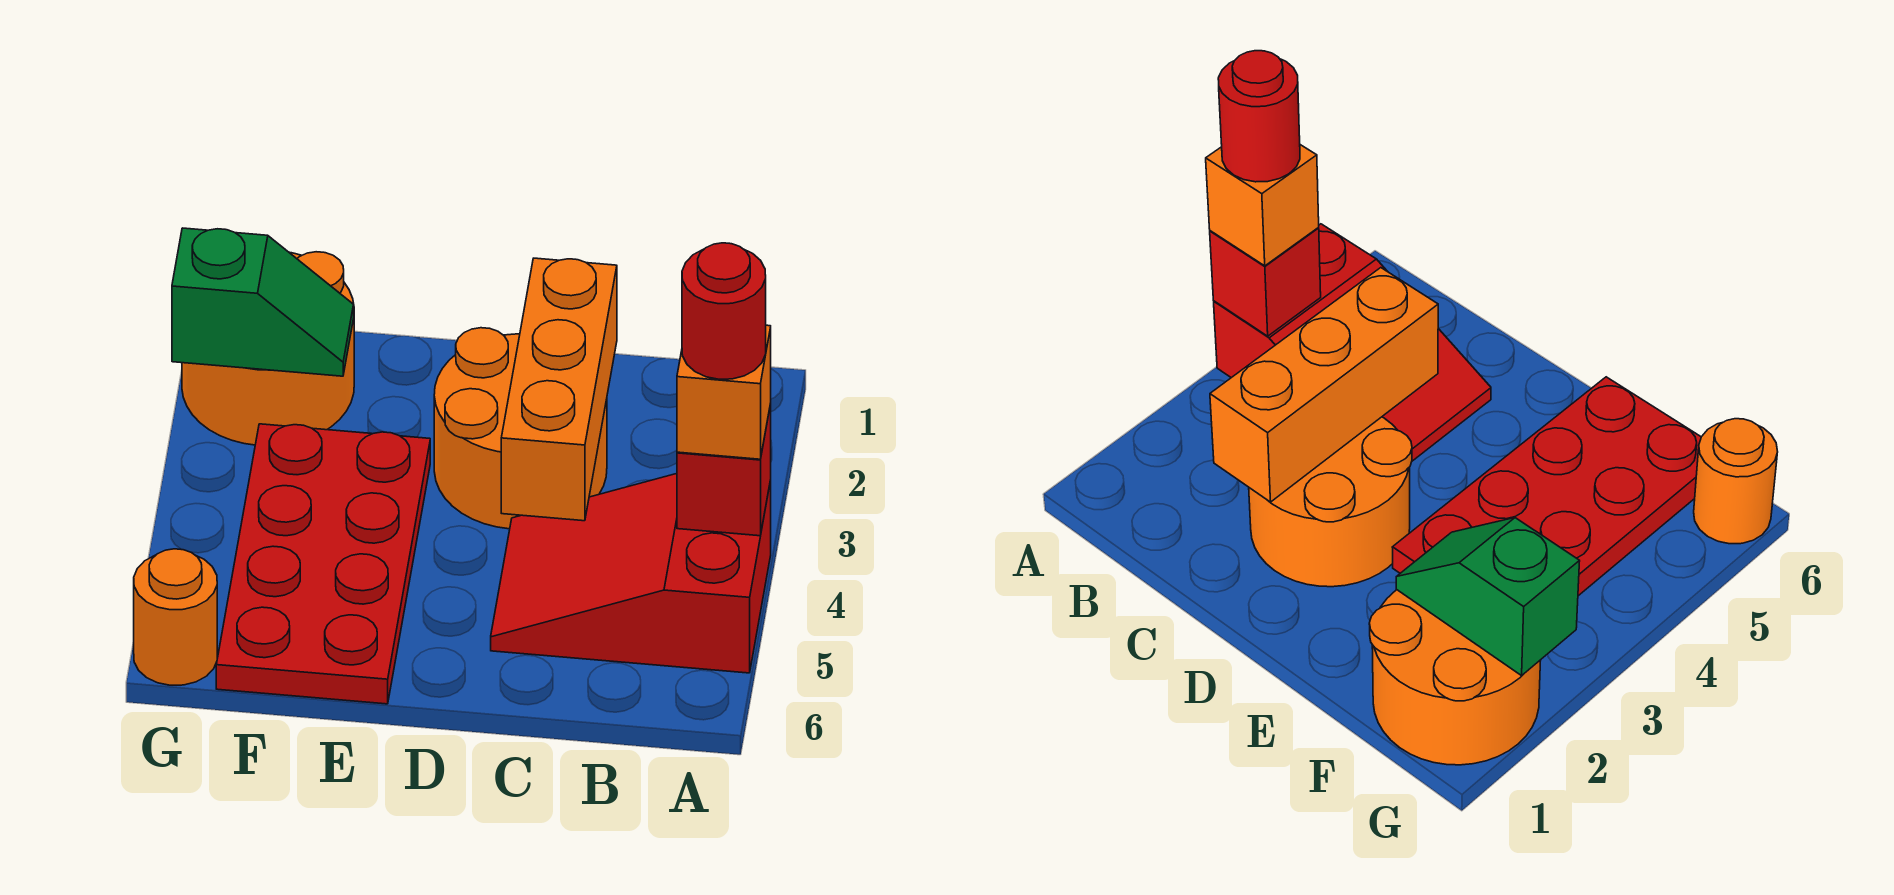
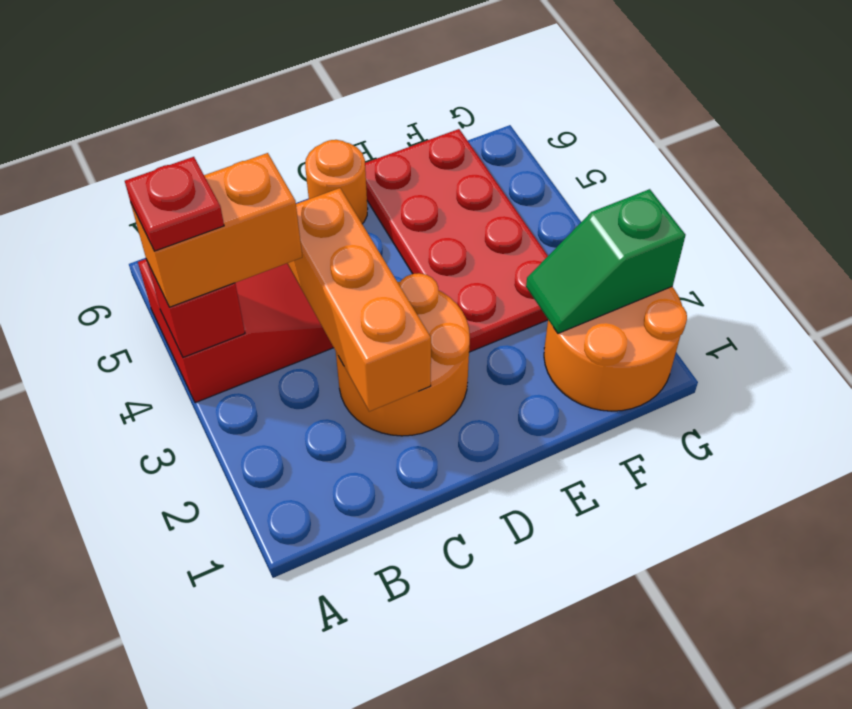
orange 1x1 brick [677,325,771,459] -> orange 1x2 brick [131,153,302,307]
red 1x1 round brick [682,243,766,379] -> red 1x1 plate [125,157,224,251]
orange 1x1 round brick [134,549,217,685] -> orange 1x1 round brick moved to [305,140,368,224]

